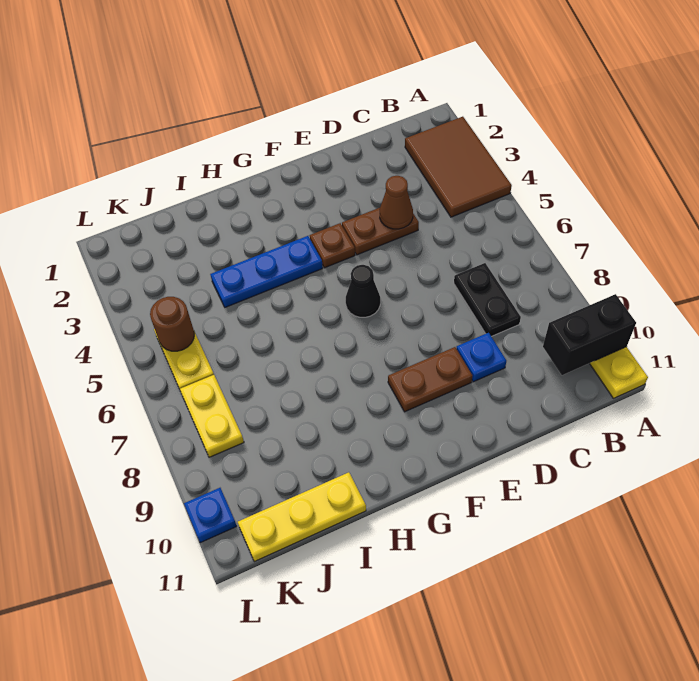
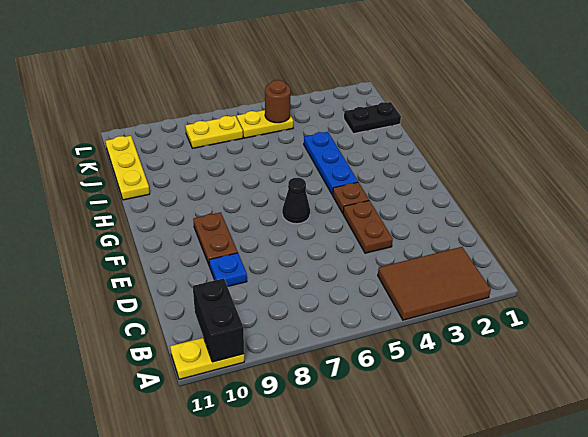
black 1x2 plate [454,263,521,336] -> black 1x2 plate moved to [344,102,401,134]
brown 1x1 cone [380,176,413,229] -> none
blue 1x1 plate [184,488,237,543] -> none

